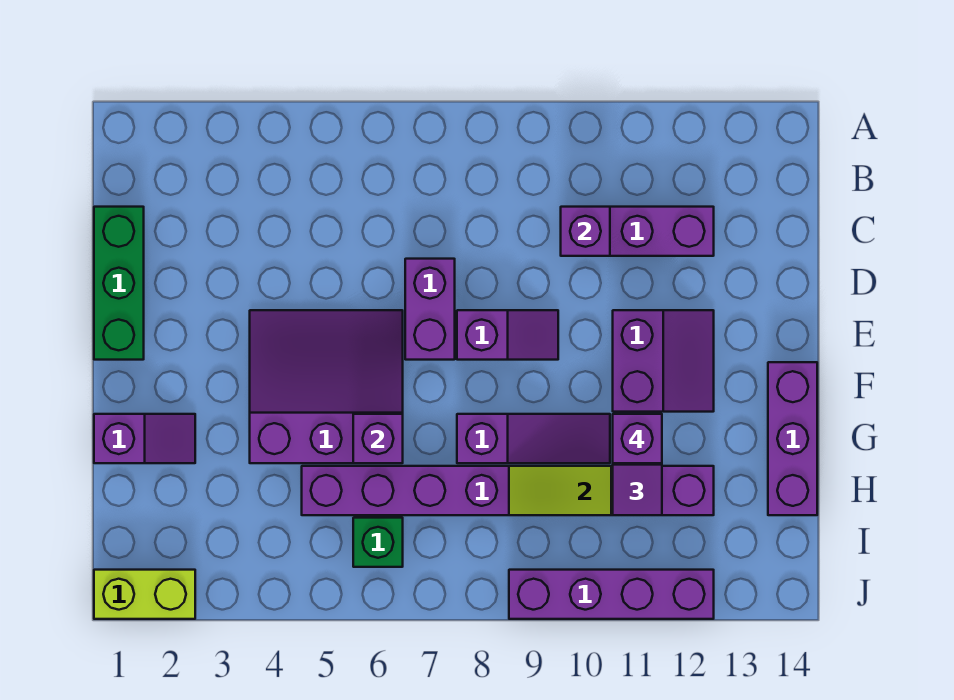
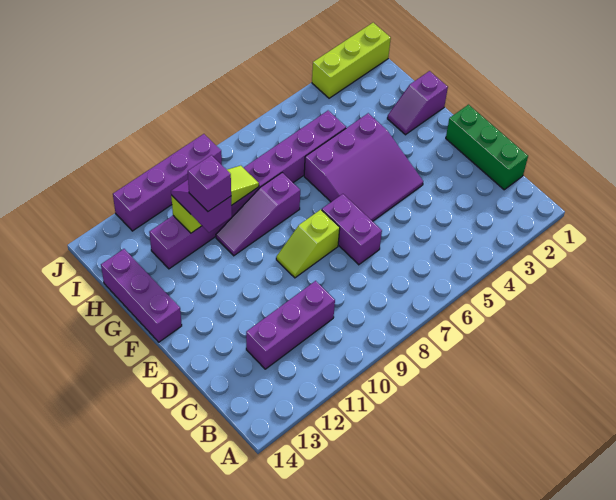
purple 1x1 brick [561,207,610,256] -> none
purple 1x2 slope [457,310,558,360] -> lime 1x2 slope [276,210,340,278]
purple 2x2 slope [613,310,714,412] -> none
purple 1x1 brick [353,414,403,463] -> none
green 1x1 brick [353,518,403,567] -> none
lime 1x2 brick [94,570,195,619] -> lime 1x3 brick [312,23,391,98]

